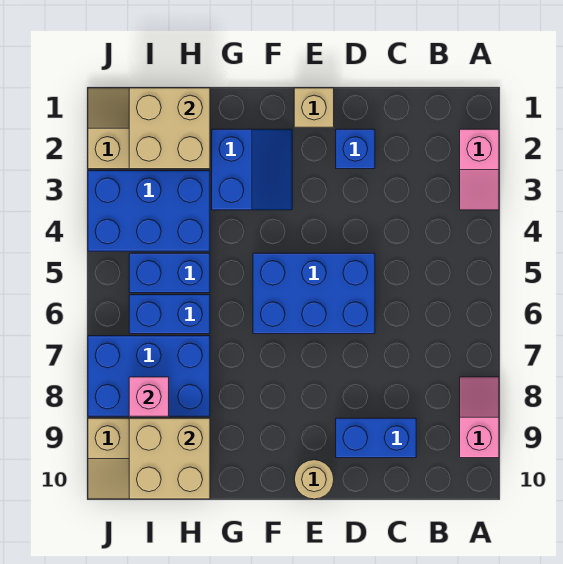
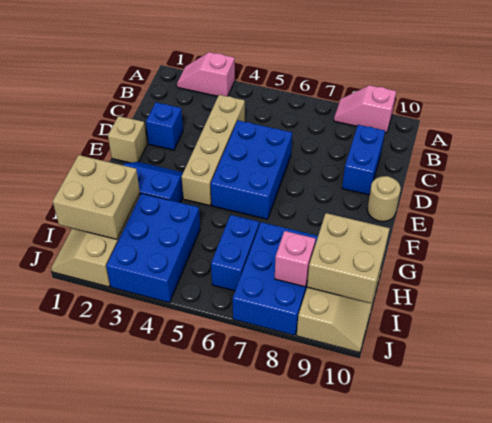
pink 1x2 slope [460,129,499,210] -> pink 1x2 slope turned to [177,52,235,96]
none -> tan 1x4 brick [182,95,245,206]
blue 1x2 brick [129,253,210,293] -> none

